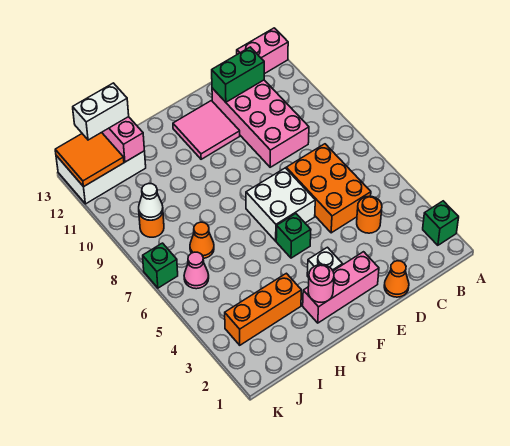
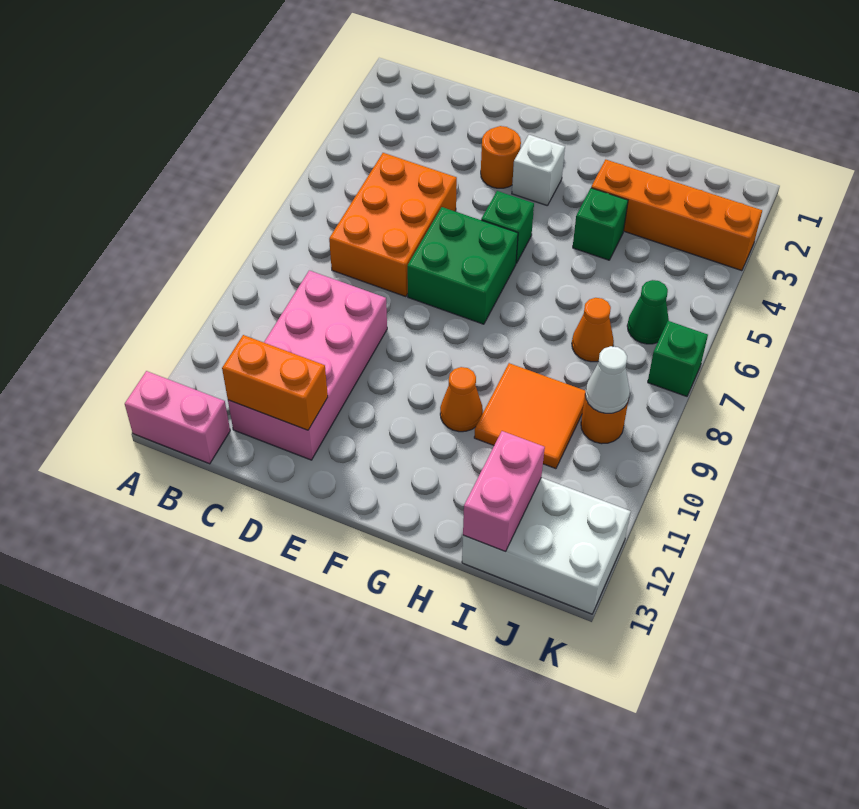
green 1x1 brick [423,201,459,245] -> green 1x1 brick moved to [573,188,628,260]
orange 1x1 round brick [357,196,382,233] -> orange 1x1 round brick moved to [481,126,521,188]
green 1x2 brick [212,47,264,102] -> orange 1x2 brick [222,335,328,430]
orange 1x1 cone [384,261,409,297] -> orange 1x1 cone moved to [440,367,483,432]
pink 1x3 brick [303,252,379,323] -> none
white 2x2 brick [246,168,315,241] -> green 2x2 brick [407,207,518,324]
pink 2x2 tile [173,101,240,159] -> none
pink 1x1 round brick [308,265,334,302] -> none
orange 1x3 brick [225,273,301,345] -> orange 1x4 brick [591,160,762,271]
white 1x2 brick [73,83,129,140] -> none
pink 1x1 cone [184,252,209,289] -> green 1x1 cone [627,280,669,344]
orange 2x2 tile [55,132,124,187] -> orange 2x2 tile moved to [474,363,585,469]

